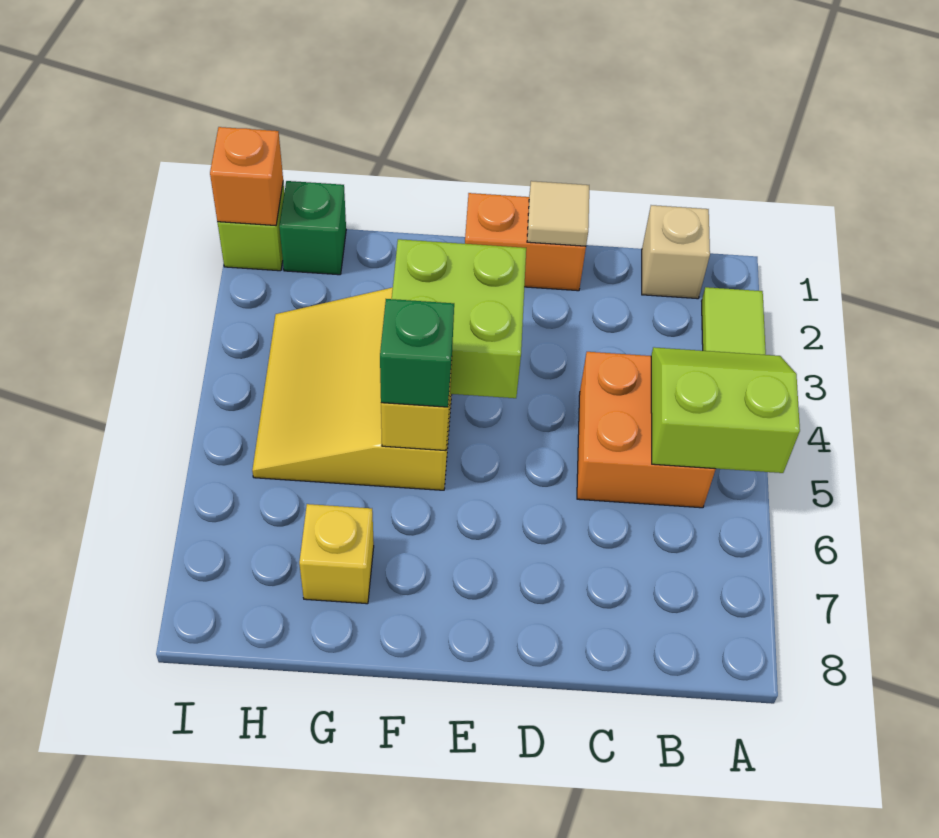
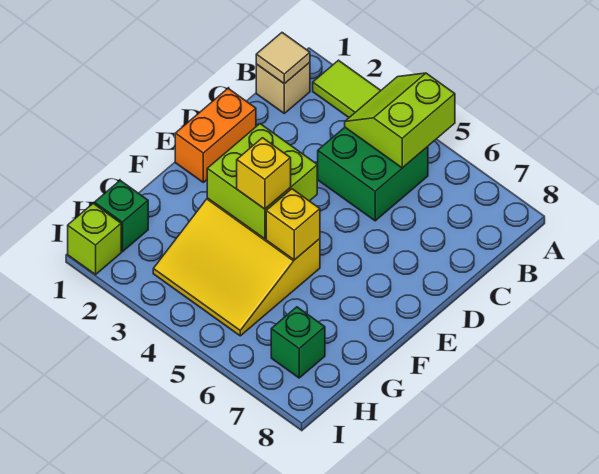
orange 2x2 brick [577,352,716,508] -> green 2x2 brick [318,127,428,221]
tan 1x1 tile [527,181,589,246] -> tan 1x1 tile moved to [256,33,310,84]
green 1x1 brick [380,299,454,407] -> green 1x1 brick moved to [271,307,325,378]
yellow 1x1 brick [299,504,374,604] -> yellow 1x1 brick moved to [237,138,291,209]
orange 1x1 brick [210,127,283,226] -> none

